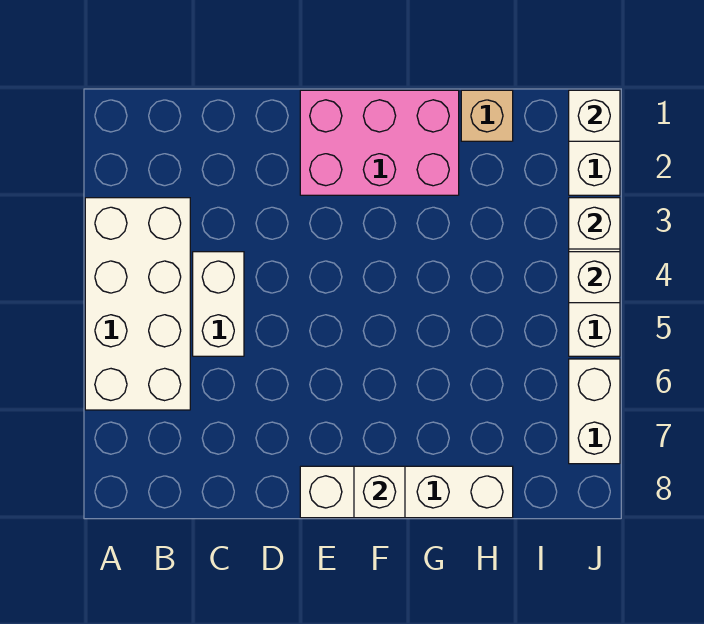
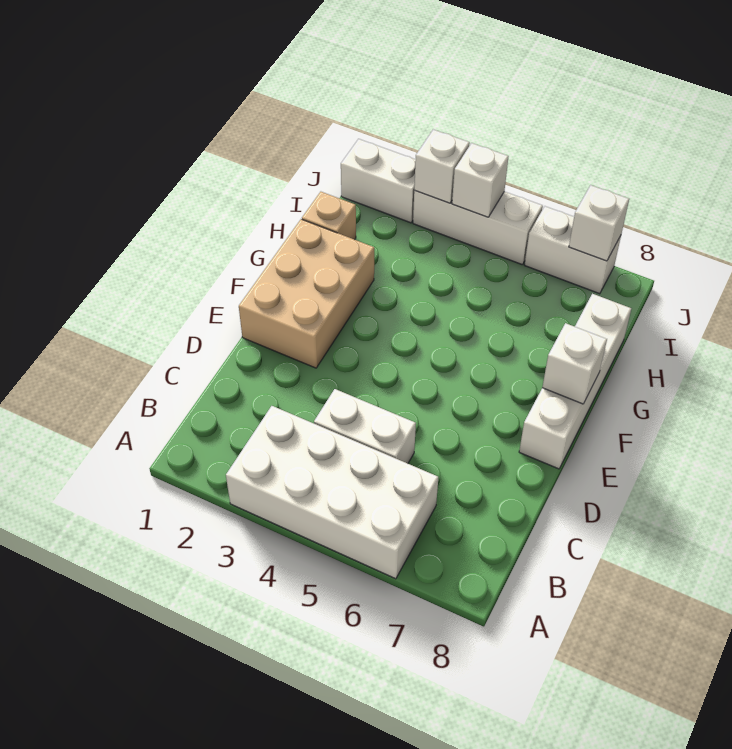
pink 2x3 brick [300,90,459,195] -> tan 2x3 brick [239,219,374,368]
white 1x1 brick [569,90,620,141] -> white 1x1 brick moved to [569,185,629,261]

